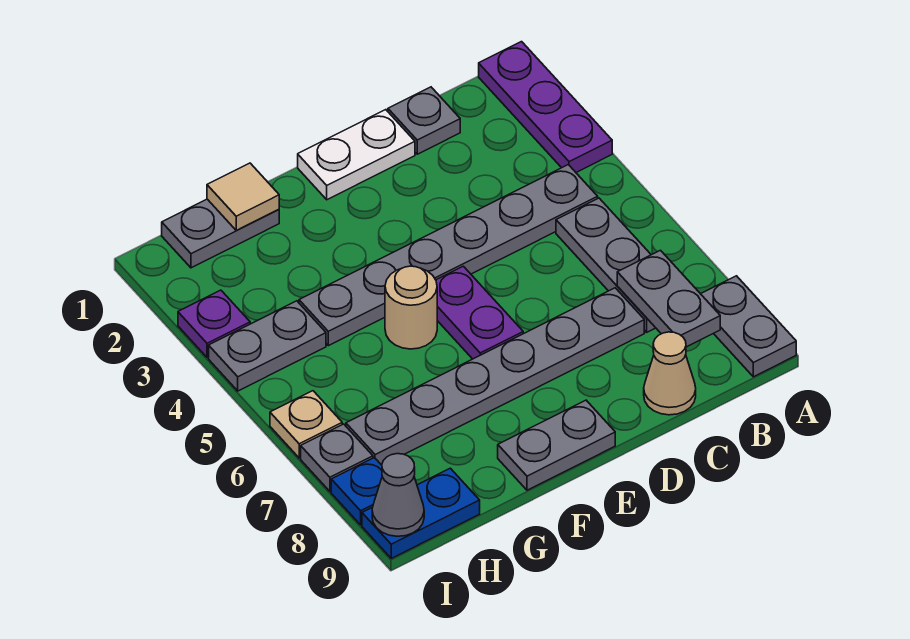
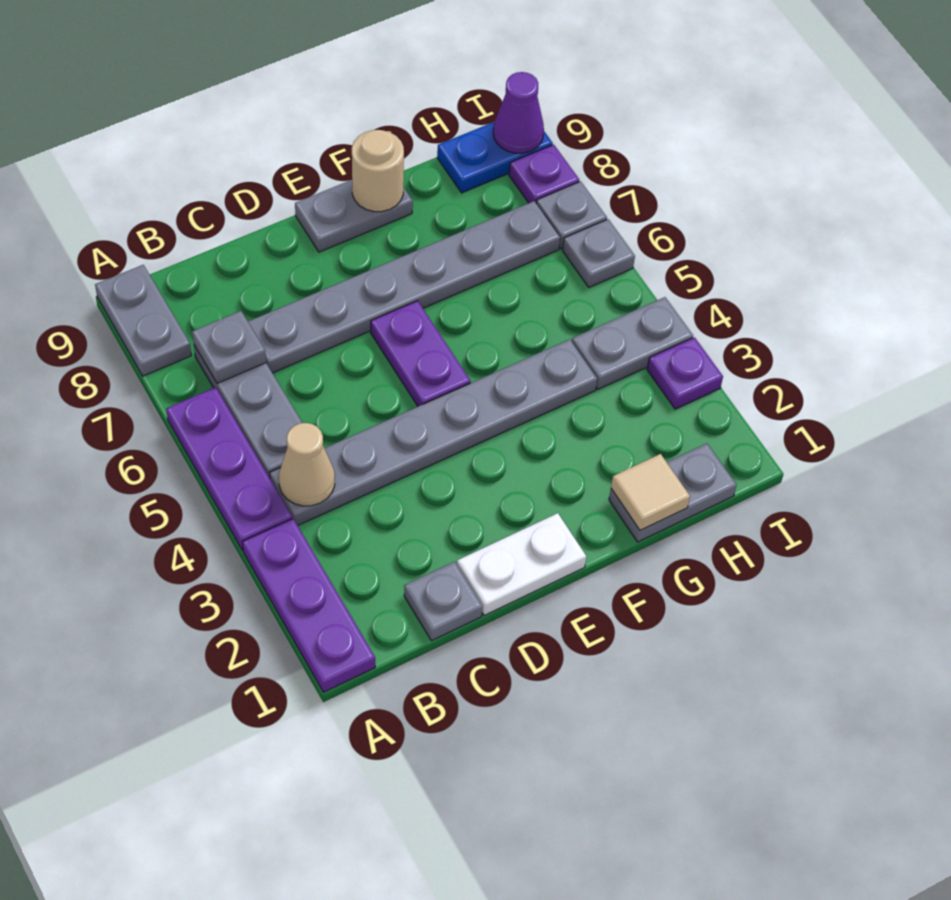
none -> purple 1x3 plate [166,387,292,550]
grey 1x2 plate [617,250,720,347] -> grey 1x1 plate [192,311,266,383]
tan 1x1 cone [644,332,696,415] -> tan 1x1 cone moved to [279,423,335,506]
tan 1x1 round brick [385,266,437,349] -> tan 1x1 round brick moved to [352,130,404,212]
tan 1x1 plate [270,391,342,458] -> grey 1x1 plate [563,219,635,287]
blue 1x1 plate [331,458,382,525] -> purple 1x1 plate [509,145,579,203]
grey 1x1 cone [372,454,424,536] -> purple 1x1 cone [493,72,544,153]

